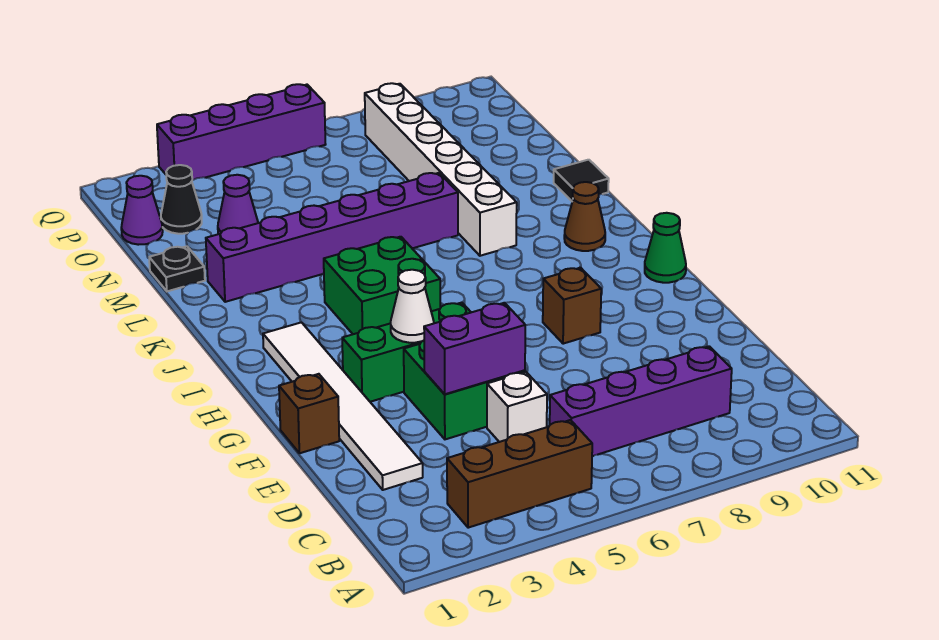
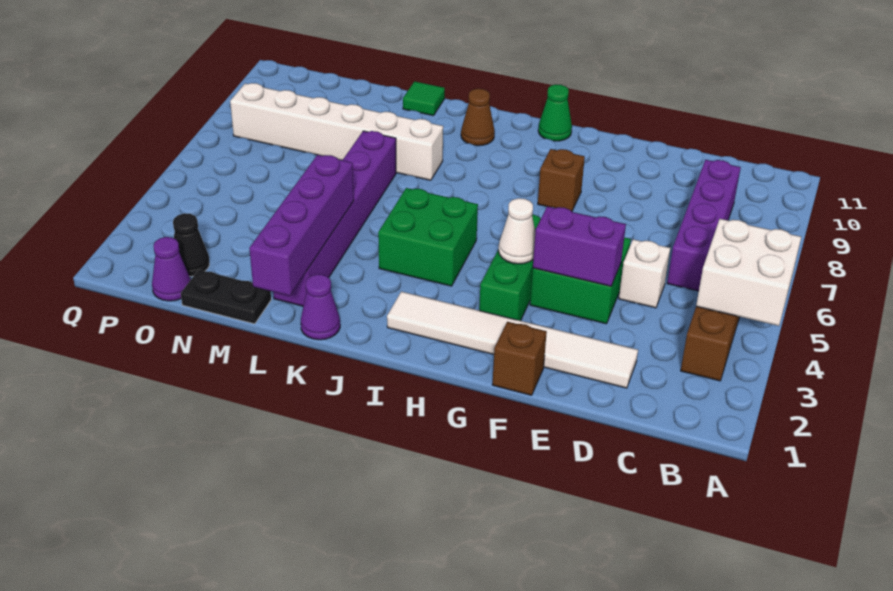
none -> white 2x2 brick [696,219,801,326]
purple 1x2 brick [424,303,525,394] -> purple 1x2 brick turned to [533,206,626,286]
black 1x1 tile [554,160,609,201] -> green 1x1 tile [403,81,445,116]
black 1x1 plate [149,246,205,291] -> black 1x2 plate [181,270,271,324]
purple 1x1 cone [218,175,258,234] -> purple 1x1 cone moved to [301,274,340,340]
purple 1x4 brick [157,84,326,180] -> purple 1x4 brick moved to [249,155,354,296]

